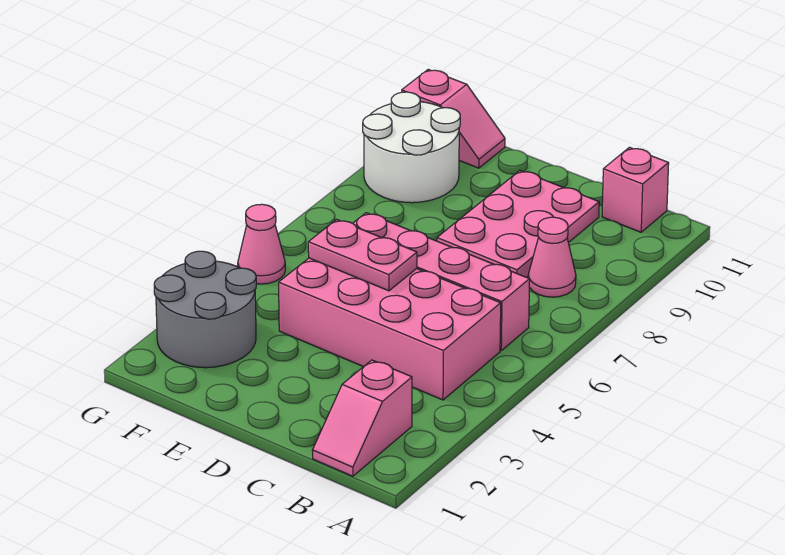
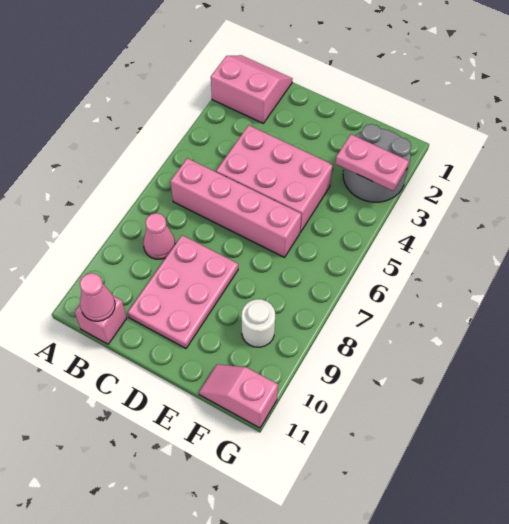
pink 1x2 slope [312,360,412,476] -> pink 2x2 slope [211,55,293,123]
pink 2x4 brick [279,258,501,400] -> pink 2x3 brick [216,125,333,233]
pink 1x2 plate [308,219,417,291] -> pink 1x2 plate moved to [335,134,409,191]
white 2x2 round brick [363,92,460,203] -> white 1x1 round brick [241,299,275,347]
pink 1x1 cone [238,204,285,284] -> pink 1x1 cone moved to [80,273,115,321]

